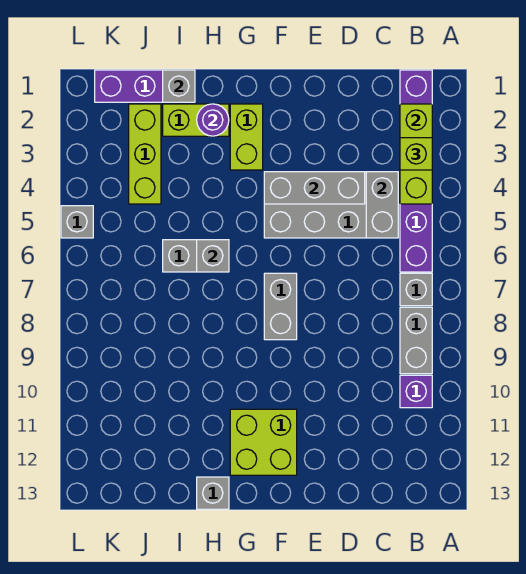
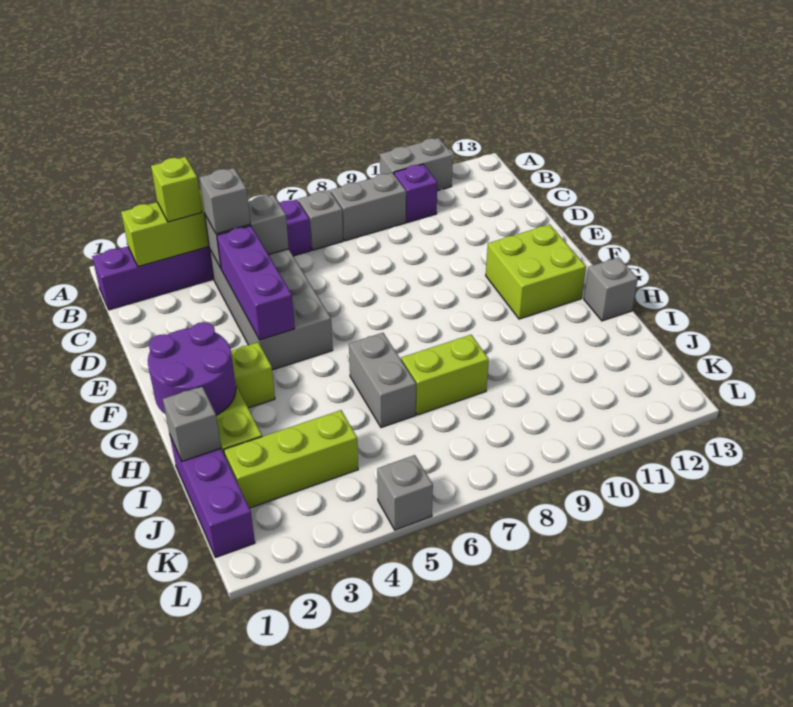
grey 1x3 brick [264,172,365,204] -> purple 1x3 brick [217,226,295,340]
grey 1x2 brick [264,273,297,340] -> grey 1x2 brick moved to [380,138,453,191]
purple 1x1 round brick [197,104,229,136] -> purple 2x2 round brick [148,322,236,415]
grey 1x1 brick [197,240,229,272] -> grey 1x1 brick moved to [199,168,250,234]
none -> lime 1x2 brick [401,335,489,415]

